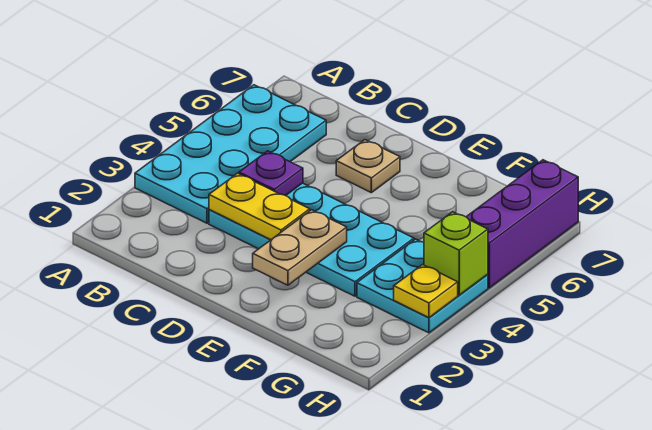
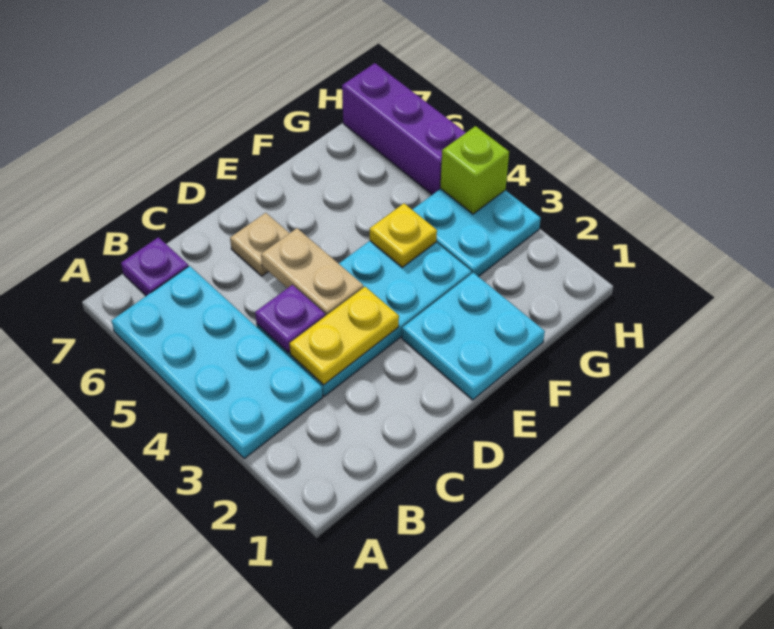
none -> purple 1x1 plate [121,237,188,296]
none -> cyan 2x2 plate [402,273,545,400]
tan 1x2 plate [253,210,347,285] -> tan 1x2 plate moved to [261,228,363,316]
yellow 1x1 plate [394,265,458,318] -> yellow 1x1 plate moved to [370,204,437,267]

